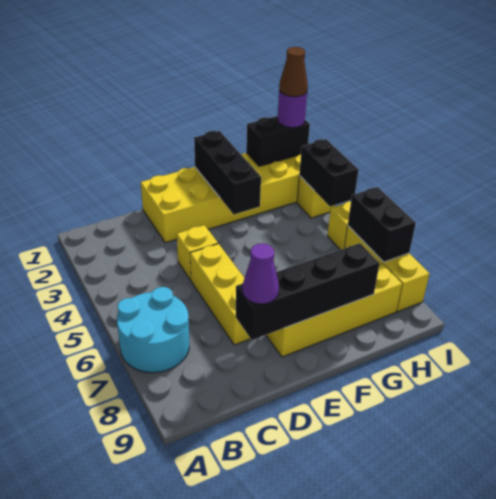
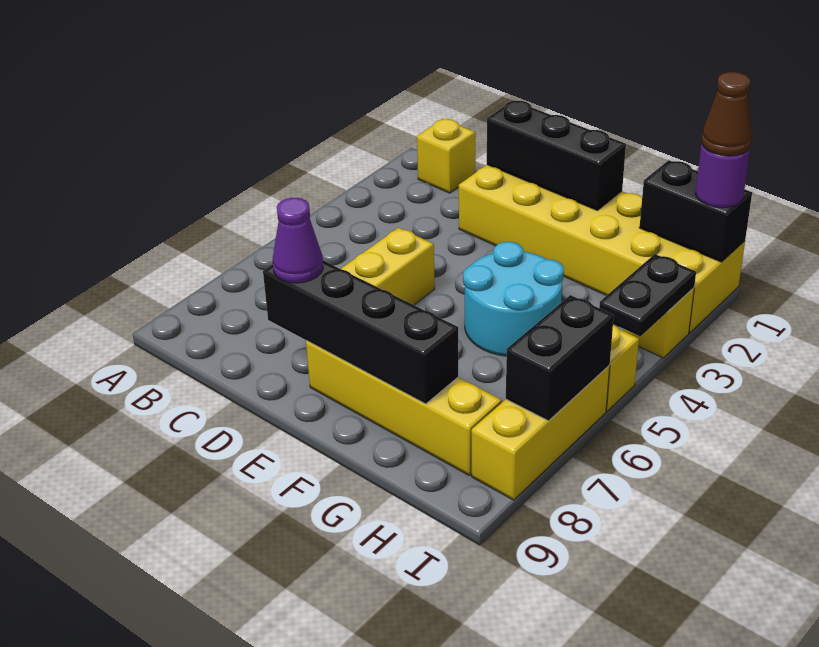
cyan 2x2 round brick [117,287,189,373] -> cyan 2x2 round brick moved to [463,242,564,356]
yellow 1x1 brick [177,225,218,280] -> yellow 1x1 brick moved to [417,119,475,193]
black 1x3 brick [194,131,261,214] -> black 1x3 brick turned to [487,100,626,210]
black 1x2 brick [299,139,359,207] -> black 1x2 plate [599,254,696,336]

